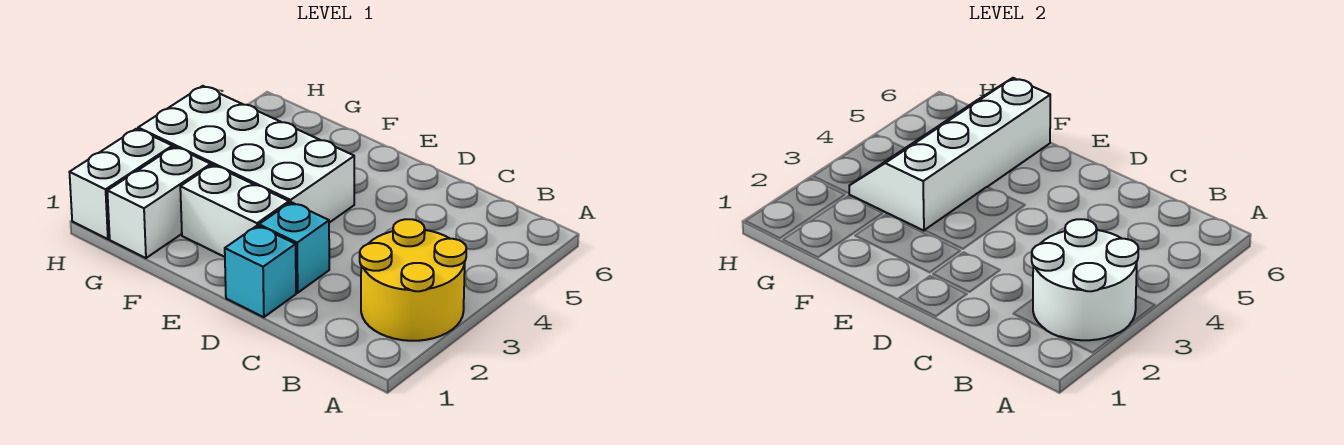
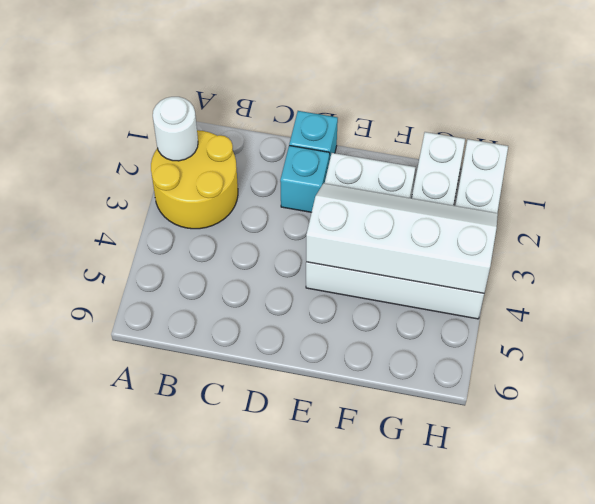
white 2x2 round brick [1032,219,1138,340] -> white 1x1 round brick [153,97,198,161]
white 2x4 slope [849,78,1050,231] -> white 2x4 slope turned to [306,183,498,293]

